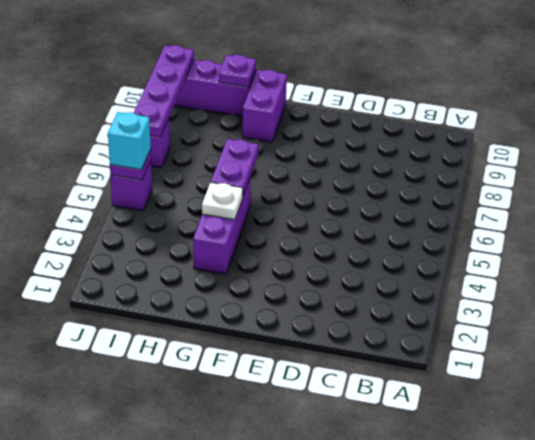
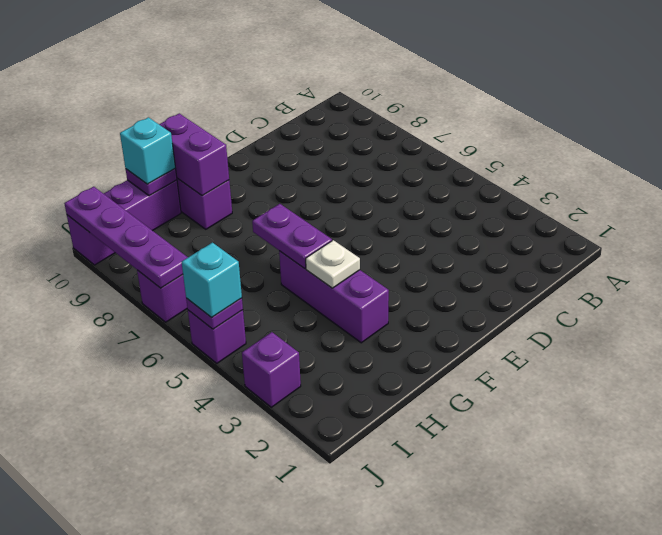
none -> purple 1x2 brick [159,113,229,196]
none -> cyan 1x1 brick [120,117,175,184]
none -> purple 1x1 brick [242,332,301,407]

